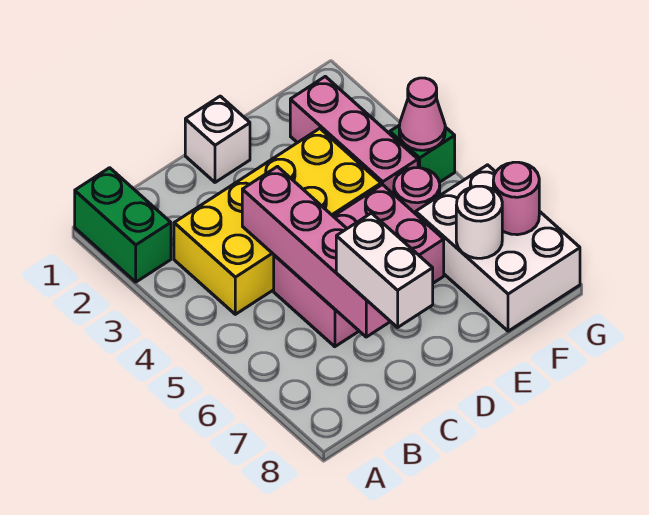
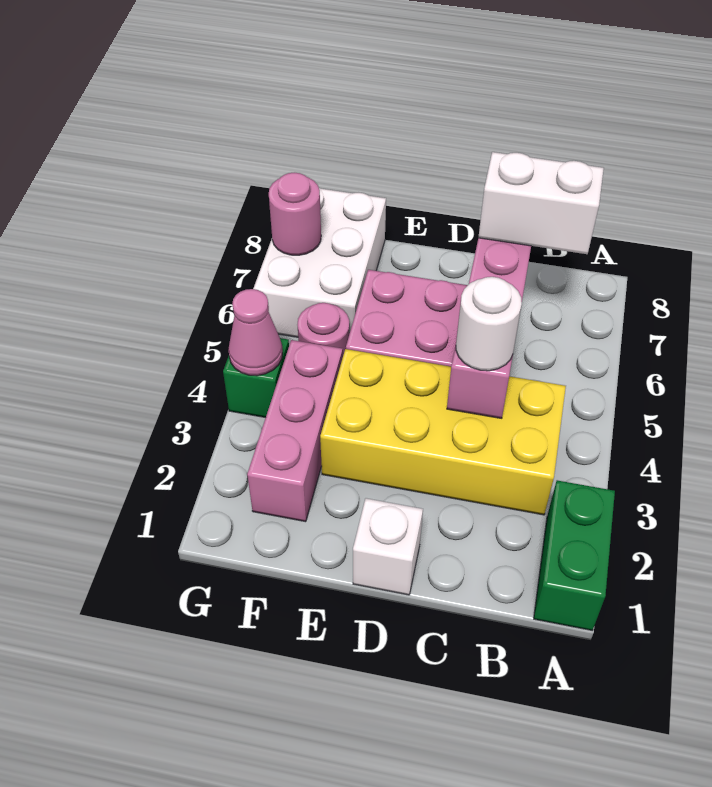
white 1x2 brick [336,213,433,327] -> white 1x2 brick turned to [478,152,604,254]
white 1x1 round brick [456,186,502,258] -> white 1x1 round brick moved to [456,277,522,371]

